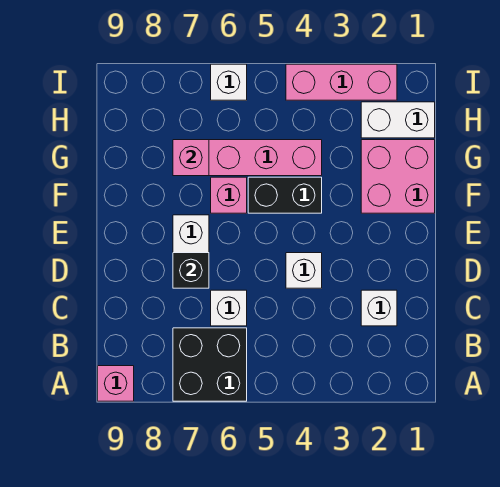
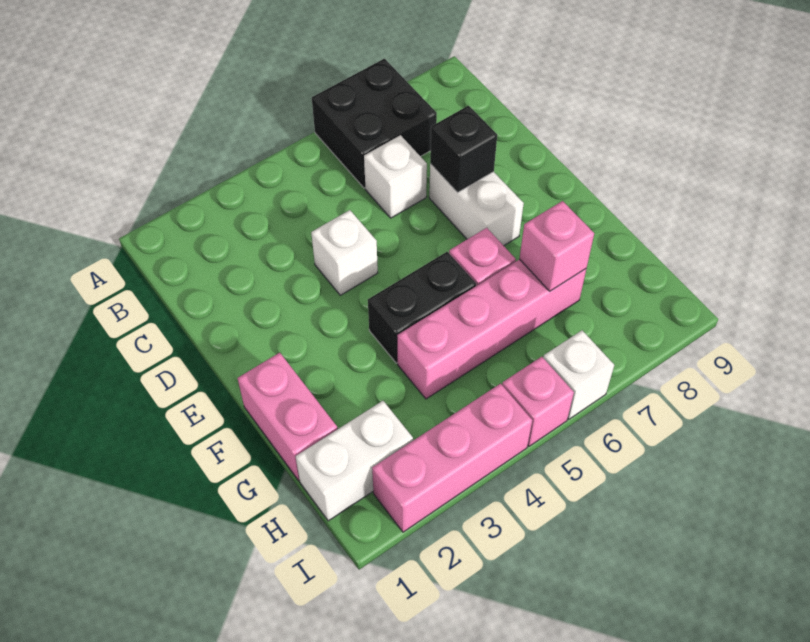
pink 1x1 brick [98,366,134,401] -> pink 1x1 brick moved to [502,357,574,446]
white 1x1 brick [361,290,397,326] -> none
pink 2x2 brick [361,140,435,213] -> pink 1x2 brick [238,353,338,481]

